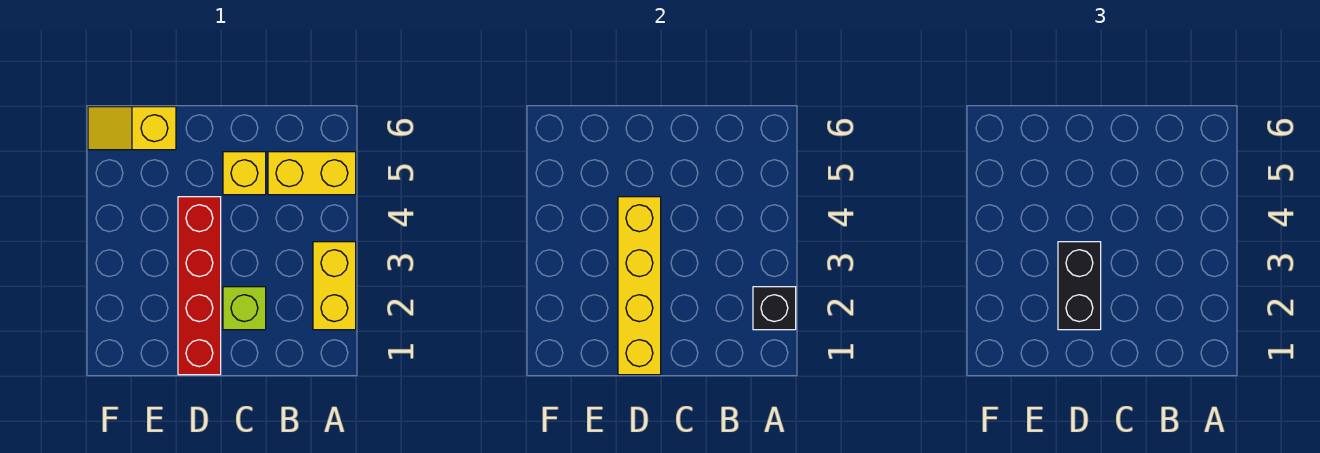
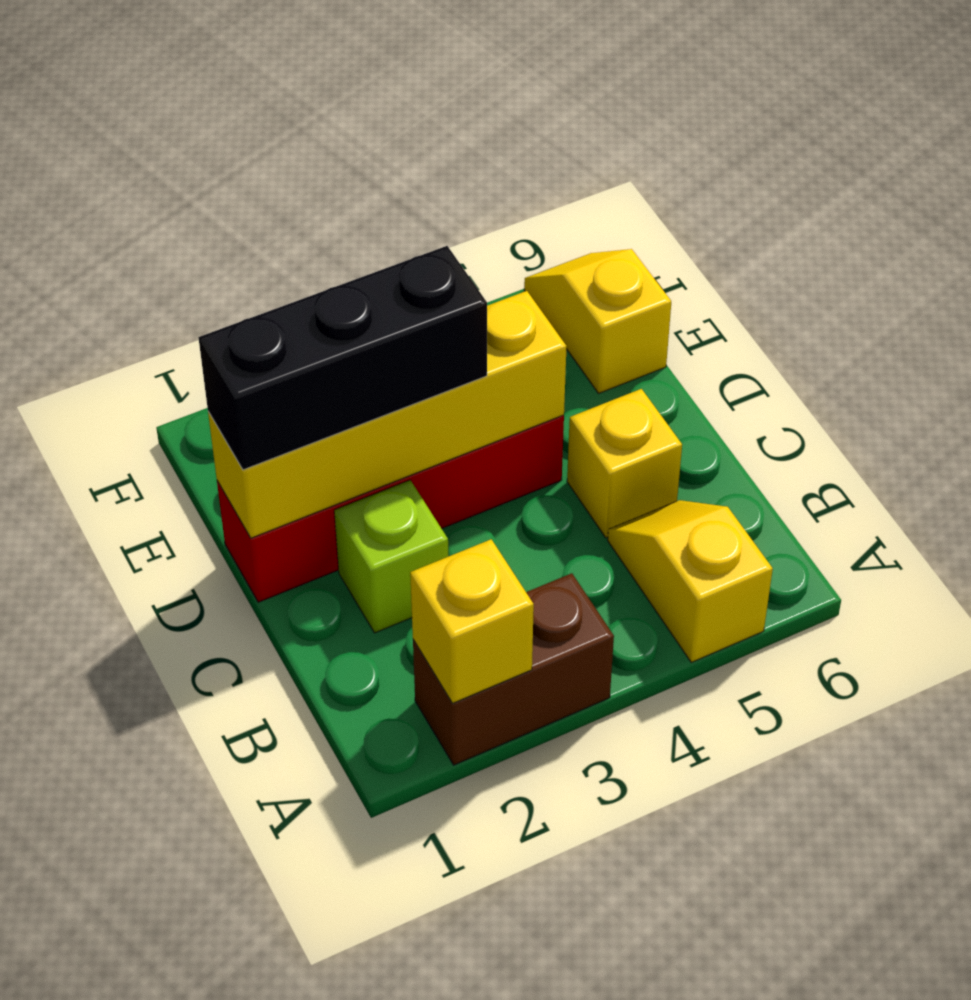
yellow 1x2 brick [313,242,356,330] -> brown 1x2 brick [413,573,614,765]
black 1x1 brick [753,287,796,330] -> yellow 1x1 brick [410,539,534,703]
yellow 1x2 brick [268,152,356,195] -> yellow 1x2 slope [608,500,773,662]
black 1x2 brick [1058,242,1101,330] -> black 1x3 brick [198,246,487,470]

